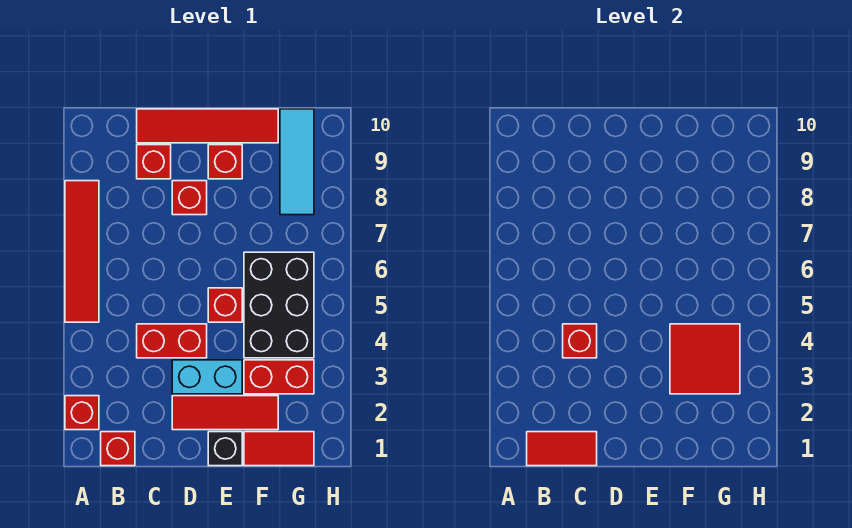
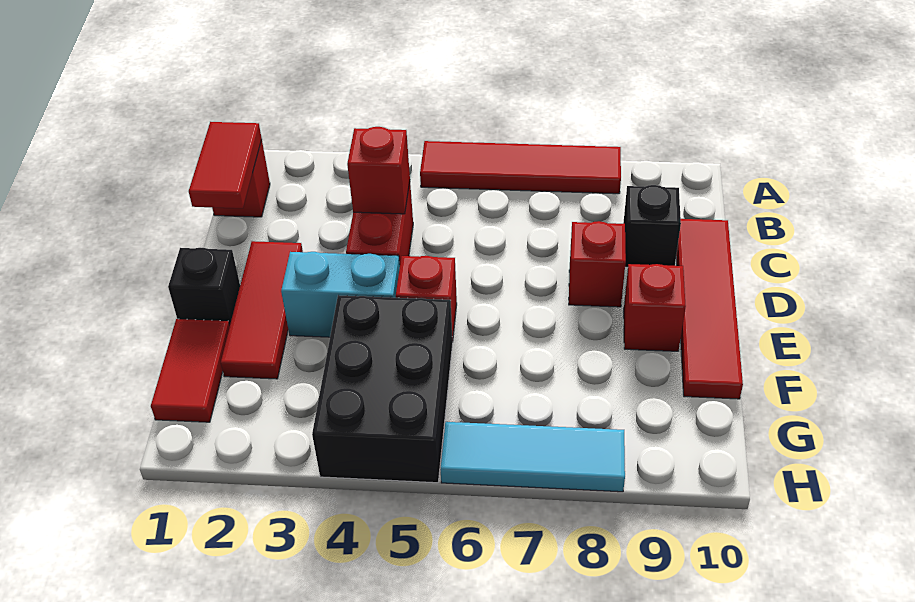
red 1x1 brick [65,396,99,430] -> none
red 1x1 brick [137,145,171,179] -> black 1x1 brick [623,185,681,267]
cyan 1x2 brick [172,360,242,394] -> cyan 1x2 brick turned to [281,252,400,337]
red 1x2 brick [244,360,314,394] -> none
red 2x2 tile [670,324,740,394] -> none
black 2x3 brick [244,252,314,358] -> black 2x3 brick turned to [312,295,452,483]
cyan 1x3 tile [280,109,314,215] -> cyan 1x3 tile moved to [440,422,625,492]

